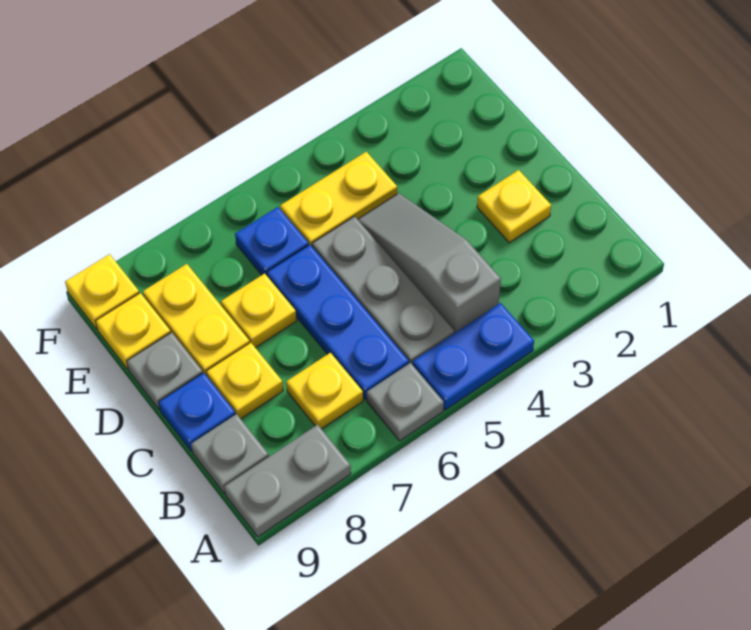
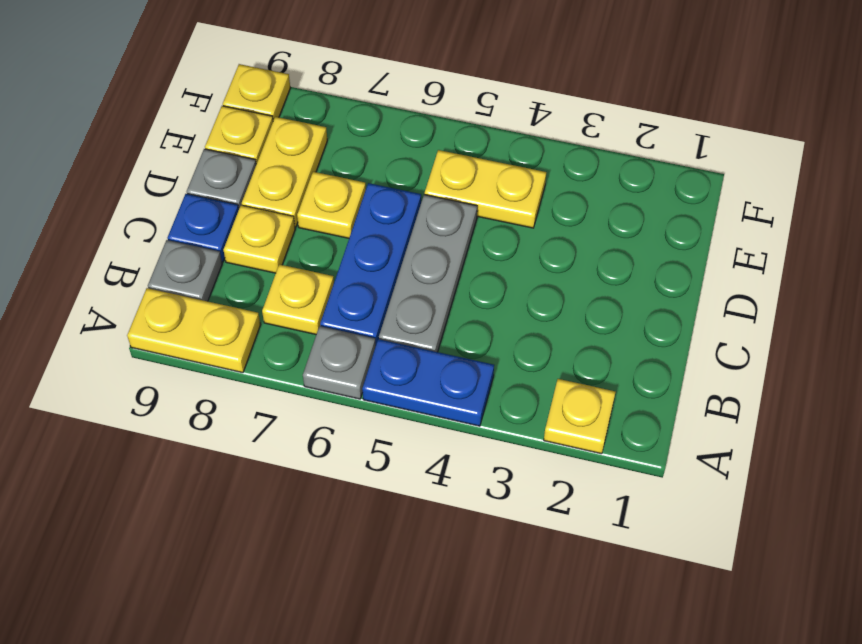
grey 1x2 plate [224,425,351,537] -> yellow 1x2 plate [127,288,260,373]
grey 1x3 slope [358,193,501,333] -> none
yellow 1x1 plate [477,170,551,243] -> yellow 1x1 plate moved to [544,379,615,454]
blue 1x1 plate [235,207,309,276] -> none

